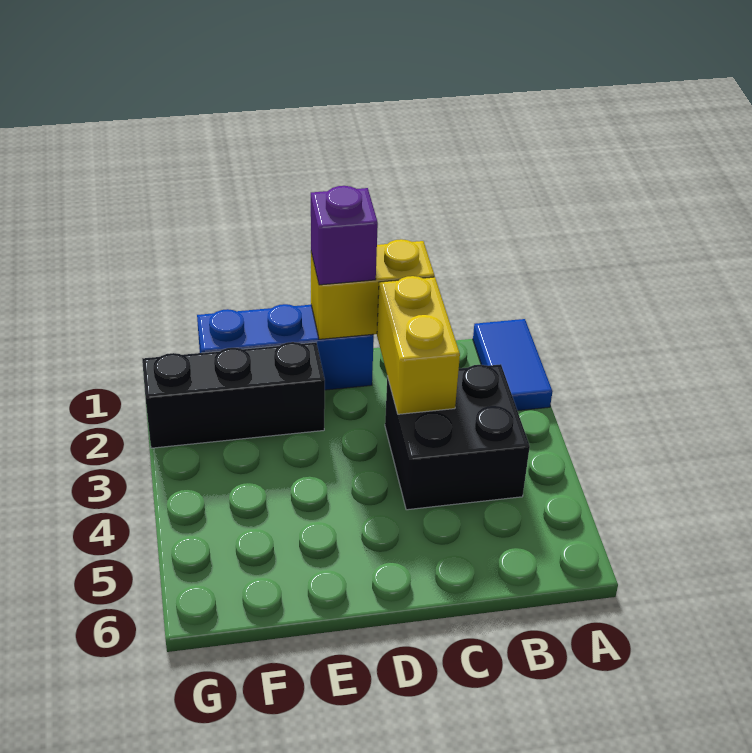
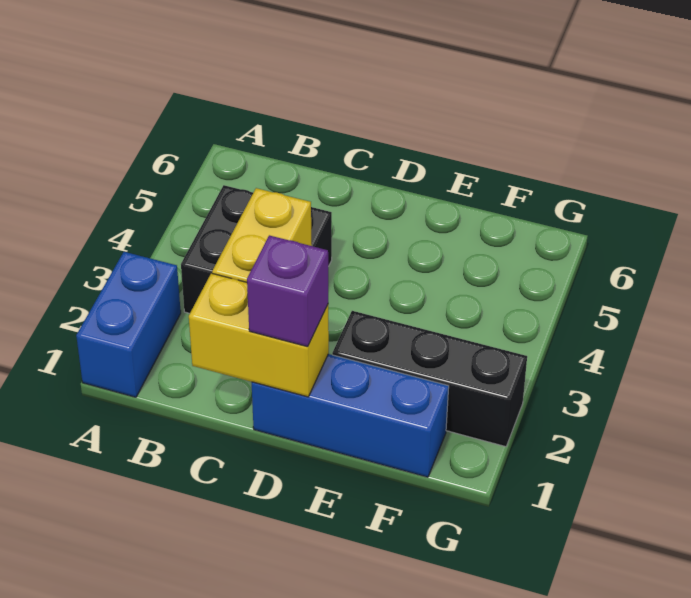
blue 1x2 tile [473,319,552,411] -> blue 1x2 brick [76,252,181,397]

